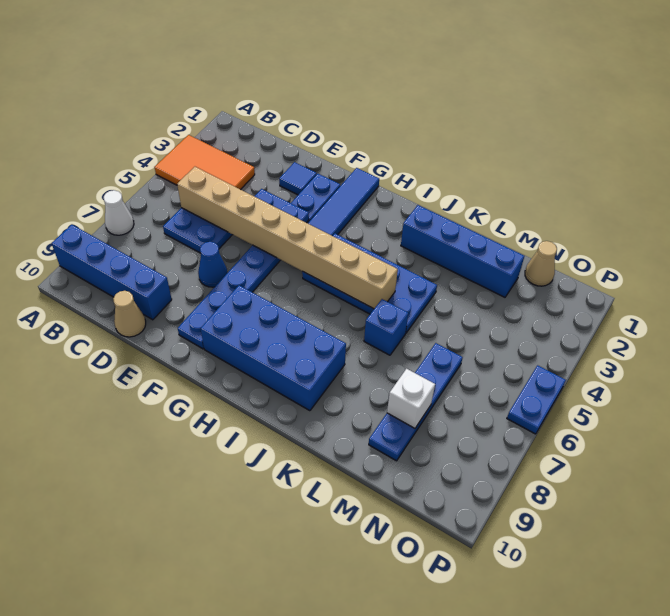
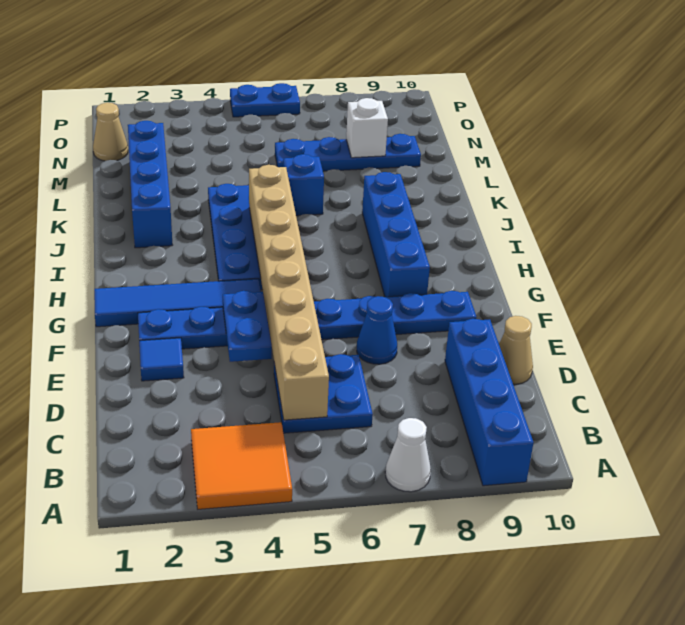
orange 2x3 tile [155,135,255,190] -> orange 2x2 tile [191,422,292,509]
blue 2x4 brick [201,285,346,411] -> blue 1x4 brick [362,172,430,297]

